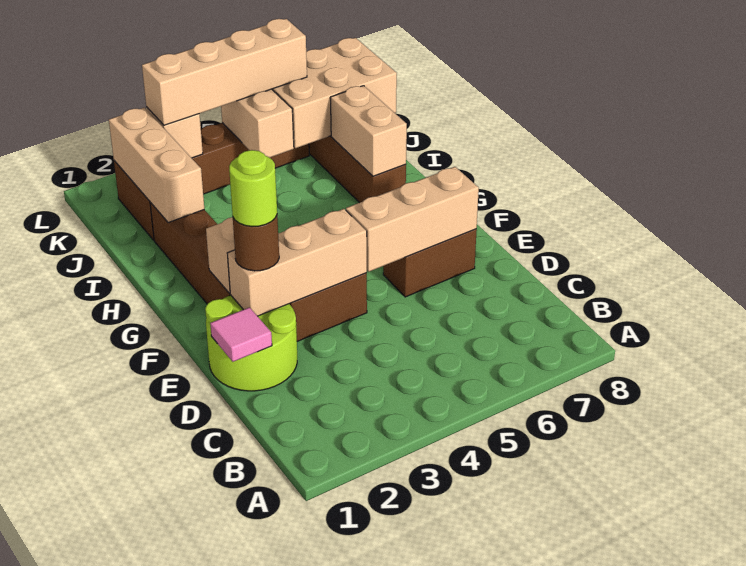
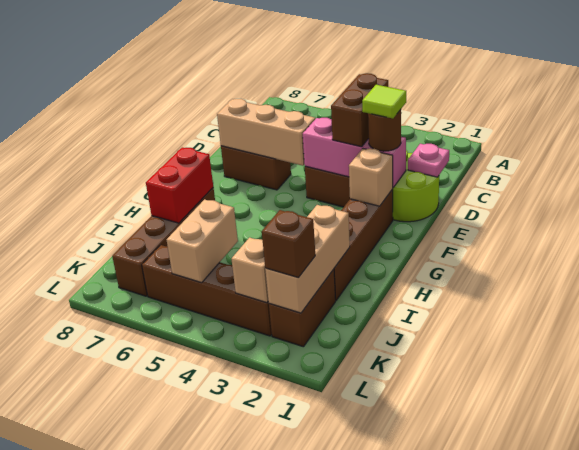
pink 1x1 tile [210,307,272,362] -> pink 1x1 plate [408,144,449,177]
none -> brown 1x2 brick [331,73,388,147]
tan 1x3 brick [227,209,367,316] -> pink 1x3 brick [303,118,406,187]
lime 1x1 round brick [229,150,277,227] -> lime 1x1 tile [362,85,406,119]
tan 1x2 brick [330,86,407,176] -> red 1x2 brick [146,148,213,223]
tan 2x3 brick [272,38,397,148] -> none
none -> brown 1x1 brick [262,210,315,278]
tan 1x4 brick [142,19,307,125] -> none

